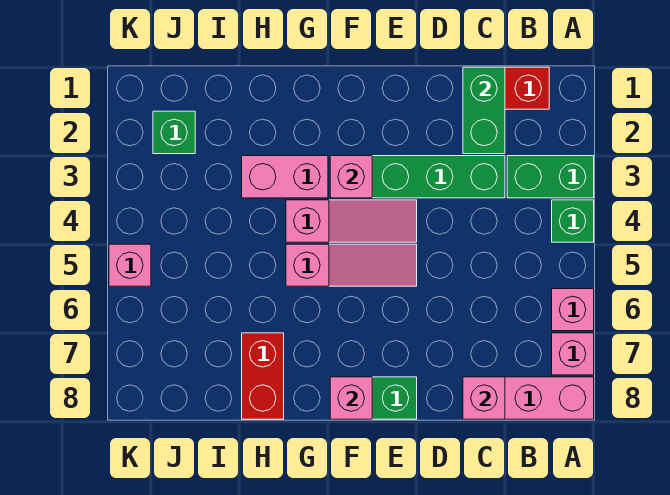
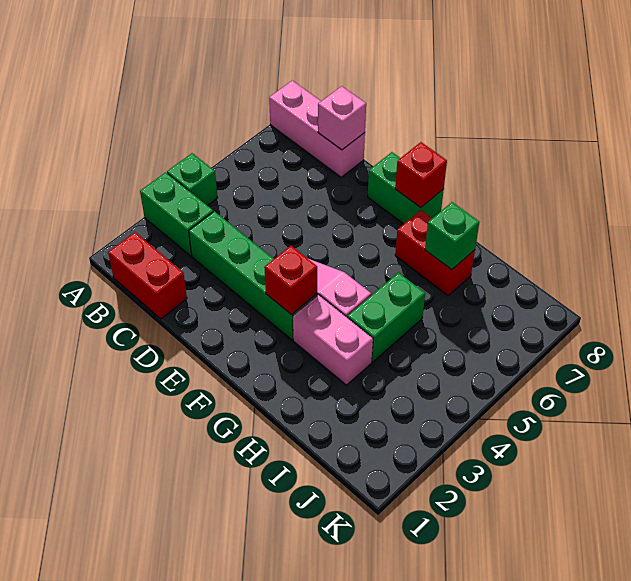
pink 1x1 brick [552,289,594,331] -> none
pink 1x1 brick [552,333,594,375] -> none
green 1x2 brick [463,67,505,154] -> green 1x2 brick moved to [347,273,425,362]
pink 1x3 slope [286,244,417,286] -> none
pink 1x1 brick [330,156,372,198] -> red 1x1 brick [264,246,317,314]
pink 1x1 brick [330,377,372,419] -> red 1x1 brick [395,142,447,208]
red 1x2 brick [242,333,284,419] -> red 1x2 brick turned to [395,210,475,296]
green 1x1 brick [153,111,195,154] -> green 1x1 brick moved to [425,202,479,270]
pink 1x1 brick [109,244,151,286] -> none

